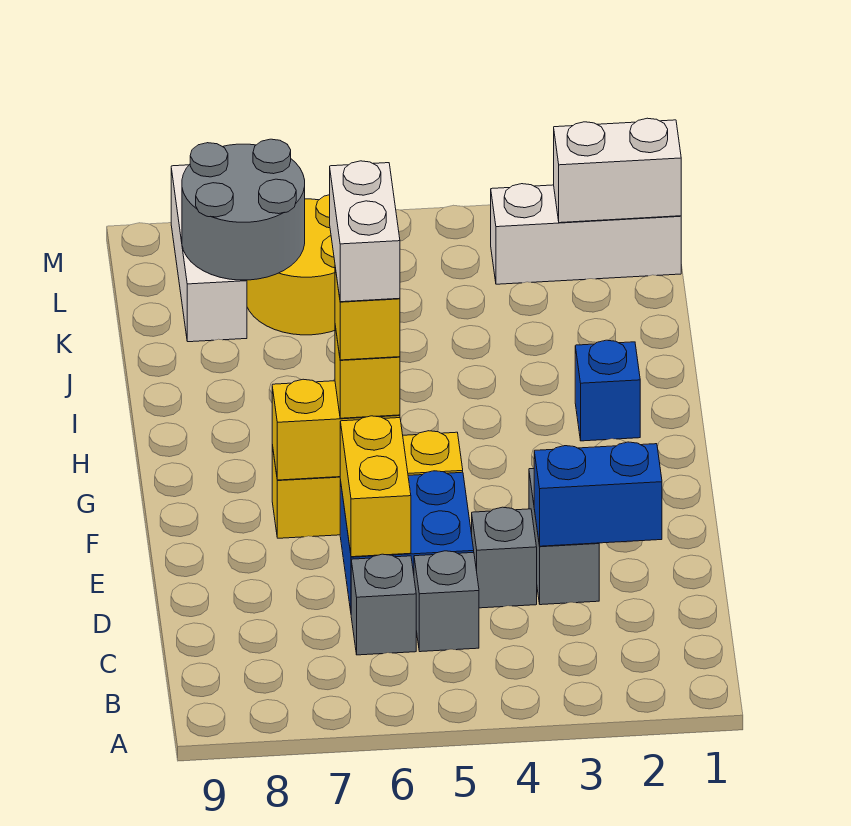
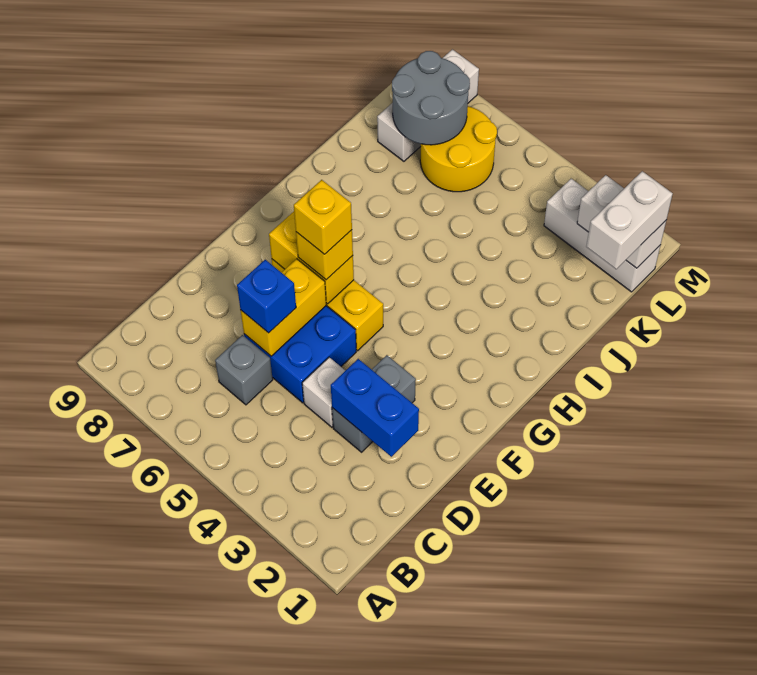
grey 1x1 brick [414,551,479,652] -> none
grey 1x1 brick [472,507,537,608] -> white 1x1 brick [302,357,345,427]
white 1x2 brick [330,161,400,302] -> white 1x2 brick moved to [586,171,673,269]
blue 1x1 brick [575,340,640,441] -> blue 1x1 brick moved to [237,260,296,333]

